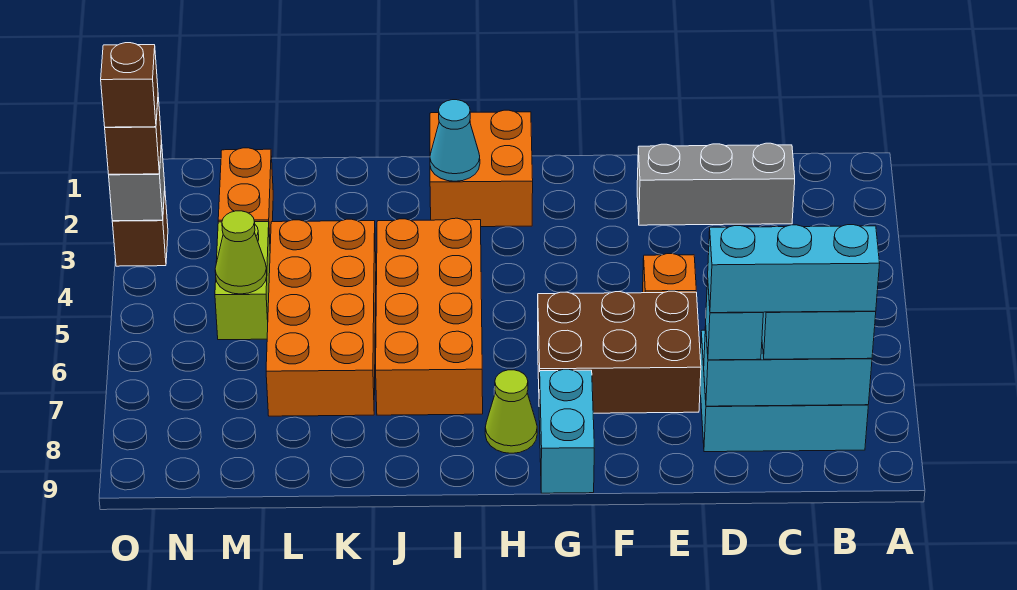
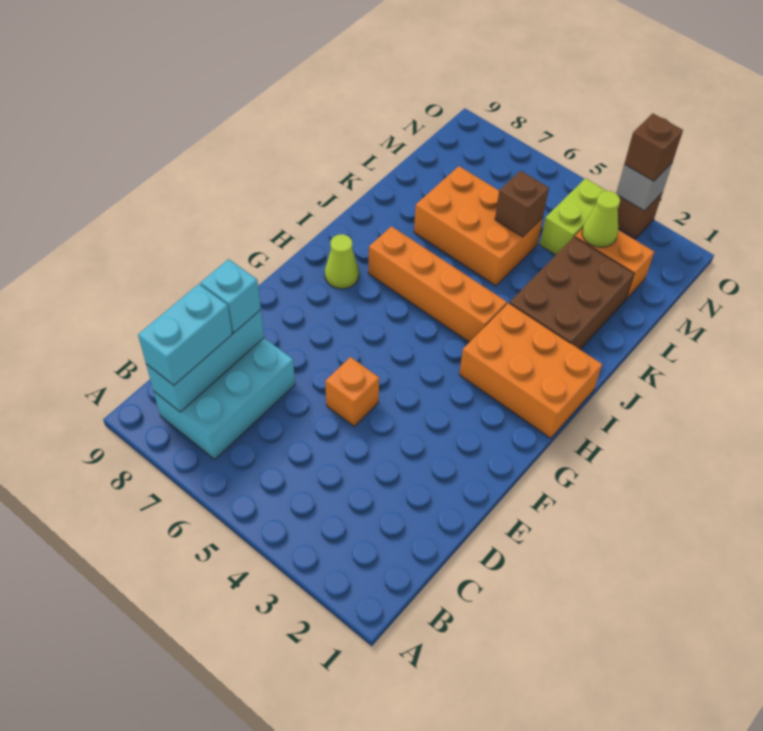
cyan 1x3 brick [708,225,880,313] -> none
grey 1x3 brick [637,143,795,225] -> none
brown 2x3 brick [538,291,701,413] -> brown 2x3 brick moved to [510,237,634,349]
cyan 1x2 brick [539,369,594,493] -> none
orange 2x2 brick [430,110,533,227] -> orange 2x3 brick [459,303,602,438]
cyan 1x1 cone [430,100,480,181] -> none
orange 2x4 brick [376,218,483,415] -> orange 1x4 brick [369,226,507,342]
orange 2x4 brick [266,219,376,416] -> orange 2x3 brick [414,166,543,286]
lime 1x2 brick [215,222,270,340] -> lime 1x2 brick turned to [540,178,606,255]
lime 1x1 cone [215,211,267,294] -> lime 1x1 cone moved to [582,191,620,247]
brown 1x1 brick [101,43,158,127] -> brown 1x1 brick moved to [495,171,549,237]

